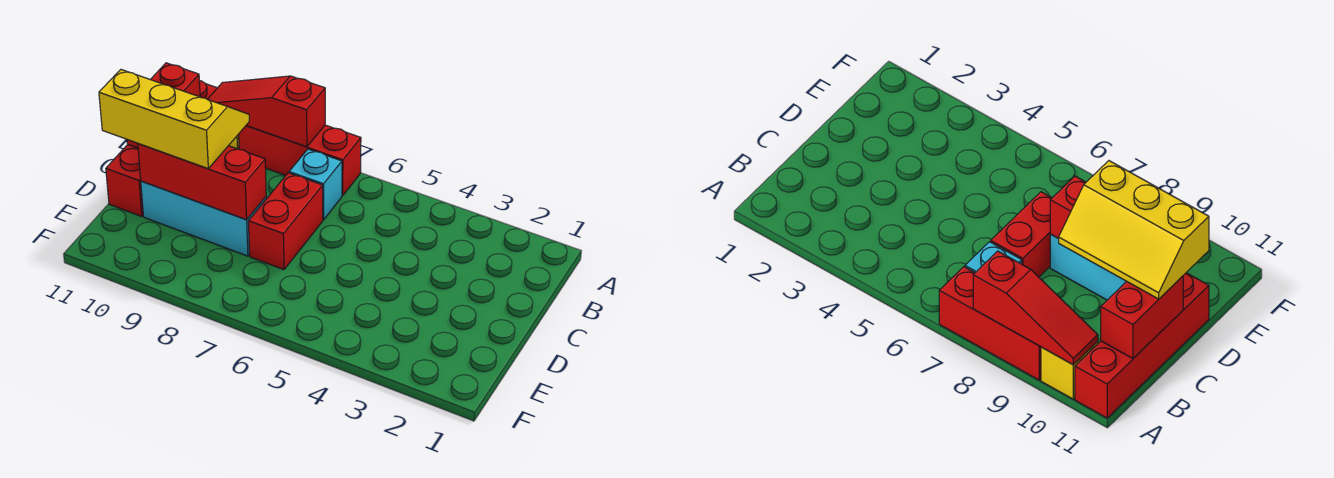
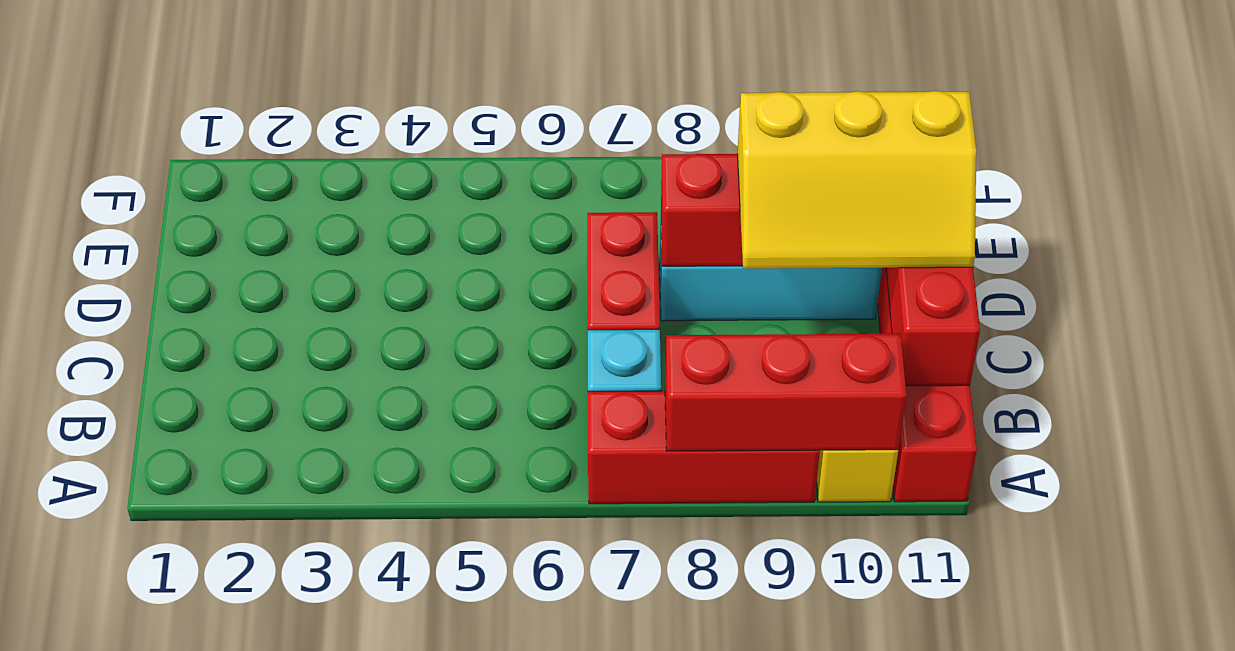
red 1x3 slope [207,76,325,147] -> red 1x3 brick [665,334,907,451]

